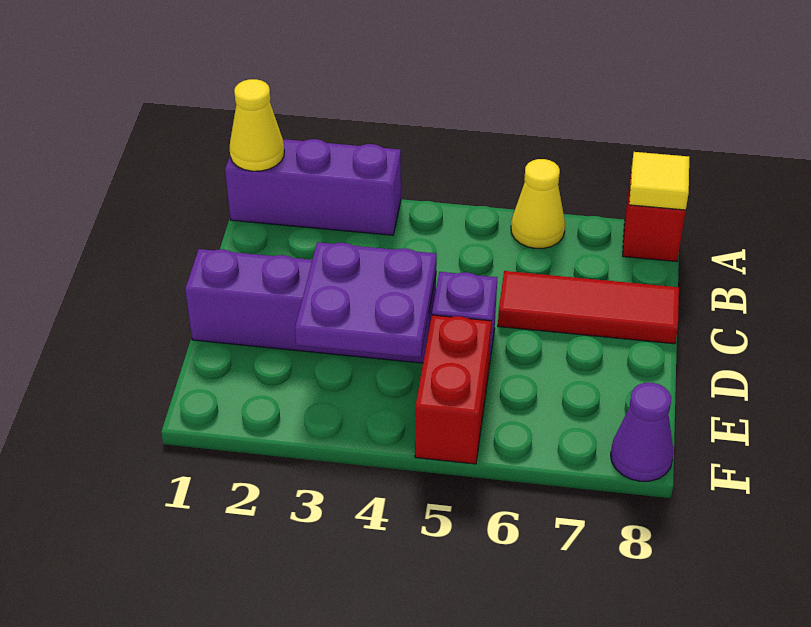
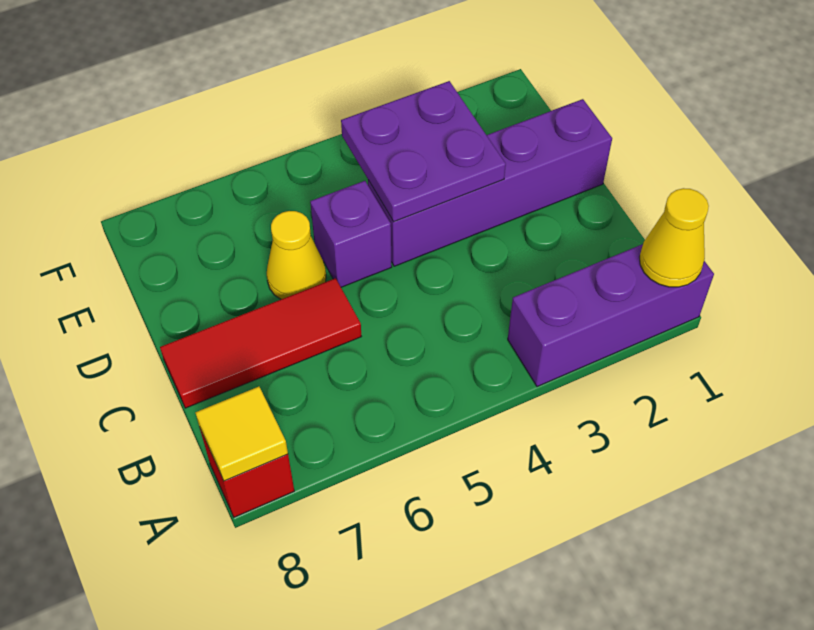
yellow 1x1 cone [511,159,565,248] -> yellow 1x1 cone moved to [267,211,326,299]
red 1x2 brick [415,315,491,464] -> none
purple 1x1 cone [611,383,674,481] -> none

